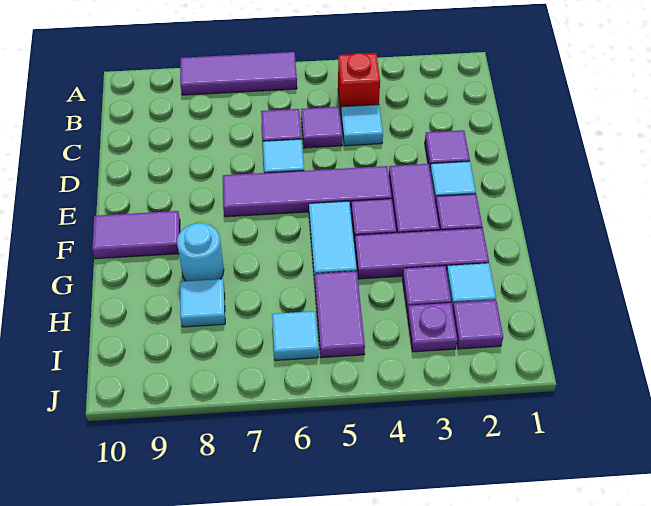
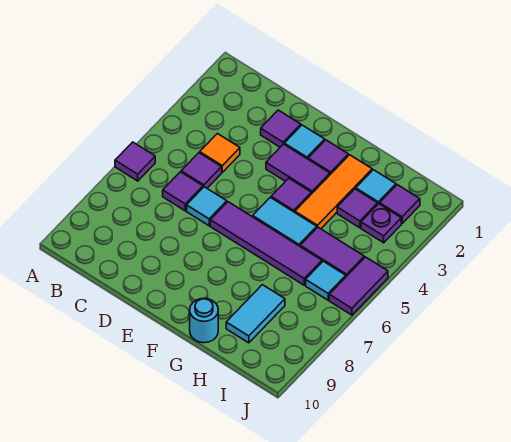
purple 1x3 tile [180,52,297,95] -> purple 1x1 tile [115,142,155,181]
red 1x1 brick [338,53,380,112] -> none
cyan 1x1 tile [341,105,383,146] -> orange 1x1 tile [200,134,240,172]
purple 1x4 tile [223,166,392,217] -> purple 1x4 tile turned to [210,202,322,285]
purple 1x2 tile [92,211,180,259] -> purple 1x2 tile moved to [329,257,388,315]
purple 1x3 tile [355,228,489,279] -> orange 1x3 tile [295,155,372,229]
cyan 1x1 round brick [177,223,224,281] -> cyan 1x1 round brick moved to [190,298,218,343]
cyan 1x1 tile [180,279,225,327] -> cyan 1x2 tile [226,285,285,343]

